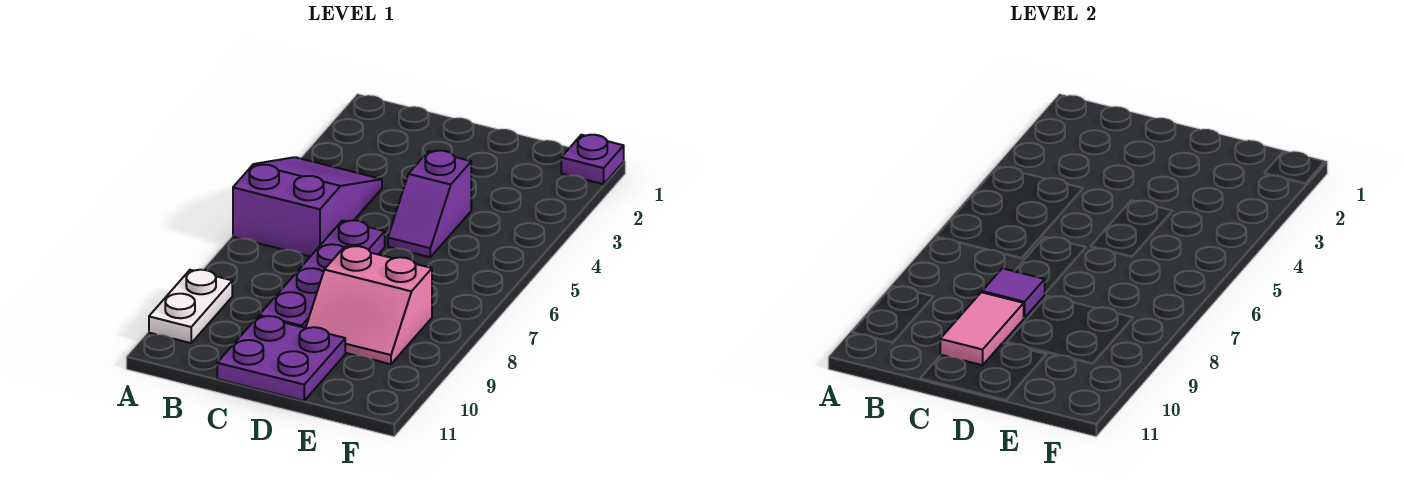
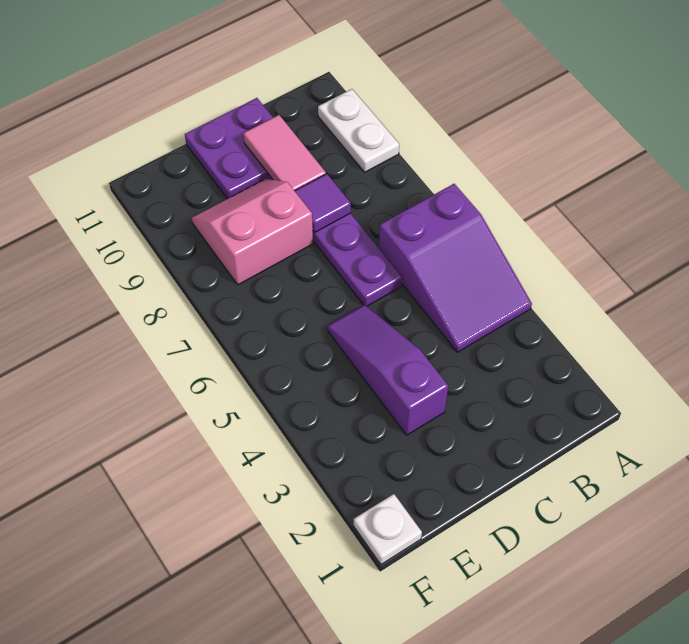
purple 1x2 slope [388,151,471,257] -> purple 1x3 slope [327,305,448,435]
purple 1x1 plate [561,135,624,184] -> white 1x1 plate [354,494,422,564]

